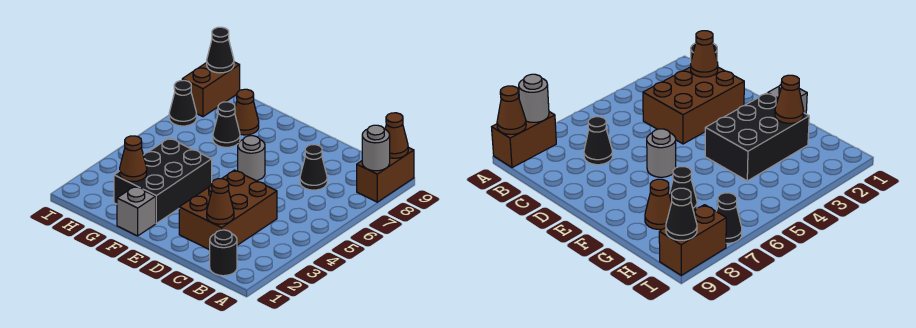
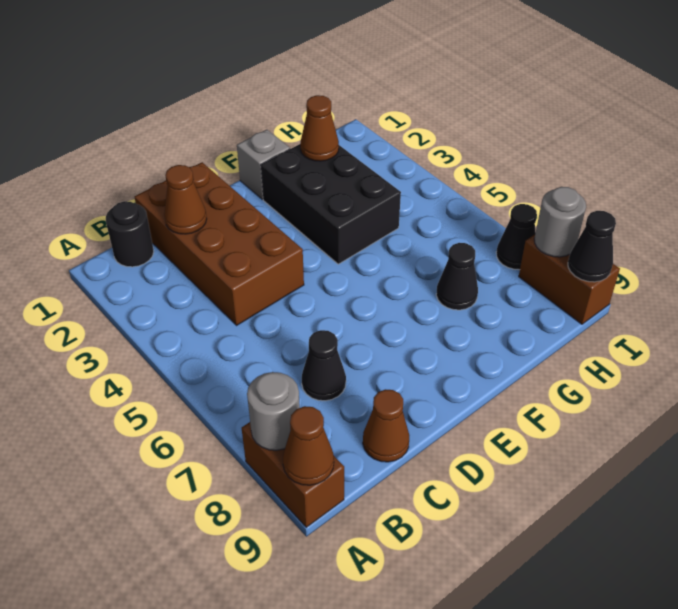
brown 2x3 brick [179,170,277,250] -> brown 2x4 brick [135,162,304,325]
grey 1x1 round brick [238,136,265,181] -> grey 1x1 round brick moved to [534,187,586,257]
brown 1x1 cone [235,89,259,135] -> brown 1x1 cone moved to [363,389,409,462]

